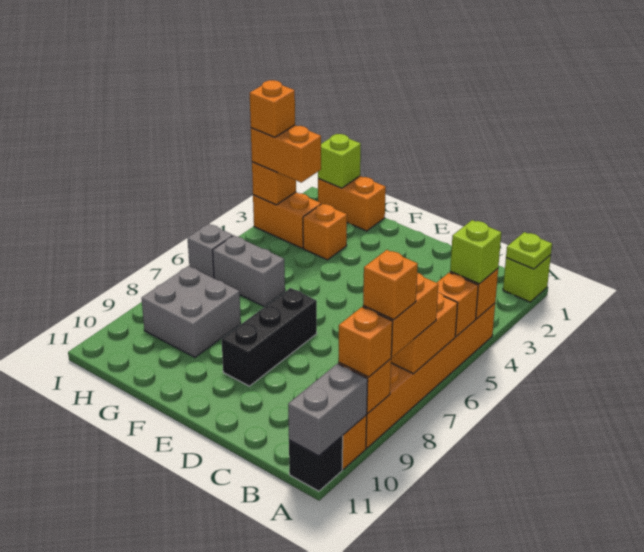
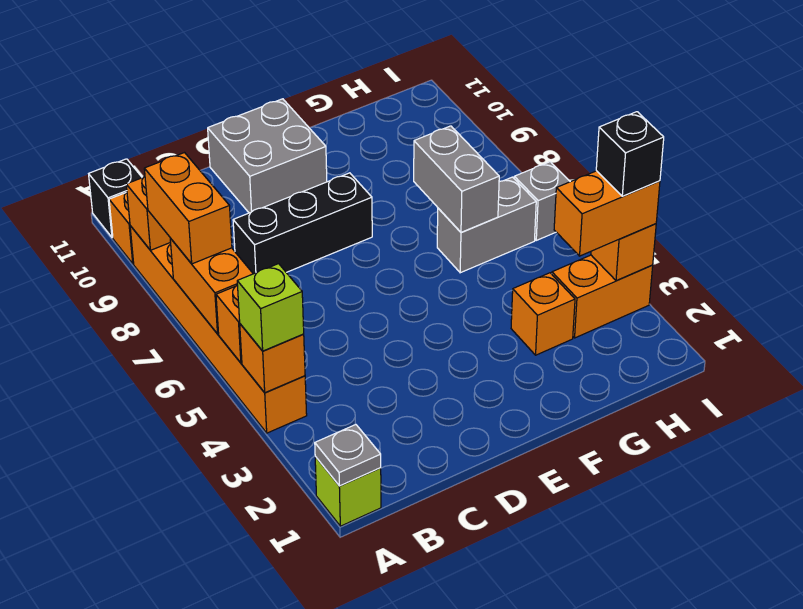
lime 1x1 plate [506,232,552,269] -> grey 1x1 plate [315,425,381,486]
orange 1x1 brick [363,250,418,319] -> none
orange 1x1 brick [339,307,393,377] -> none
grey 1x2 brick [288,364,368,456] -> grey 1x2 brick moved to [414,126,499,232]
black 1x3 brick [221,288,317,386] -> black 1x3 brick turned to [233,173,372,274]
orange 1x2 brick [318,176,386,231] -> none
grey 2x2 brick [142,266,241,357] -> grey 2x2 brick moved to [208,99,327,213]
lime 1x1 brick [318,134,361,188] -> none
orange 1x1 brick [250,80,295,137] -> black 1x1 brick [596,112,664,196]

